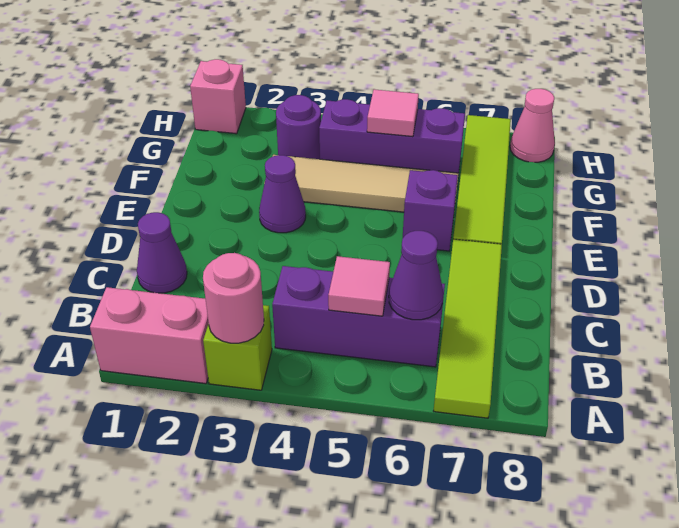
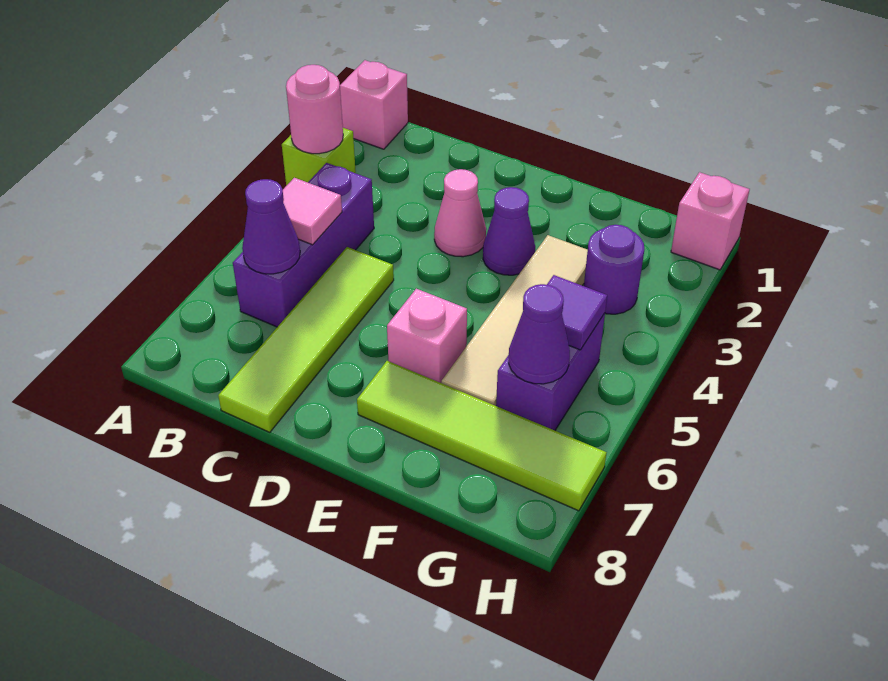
pink 1x2 brick [90,287,209,384] -> pink 1x1 brick [340,60,408,149]
lime 1x4 tile [434,239,502,418] -> lime 1x4 tile turned to [218,247,394,432]
purple 1x1 cone [137,212,187,293] -> purple 1x1 cone moved to [509,284,570,384]
purple 1x1 brick [403,170,458,251] -> pink 1x1 brick [387,289,467,383]
purple 1x3 brick [319,99,465,175] -> purple 1x2 brick [496,313,605,430]
pink 1x1 tile [367,89,419,137] -> purple 1x1 tile [547,275,607,350]
pink 1x1 cone [510,89,555,162] -> pink 1x1 cone moved to [434,169,486,257]

